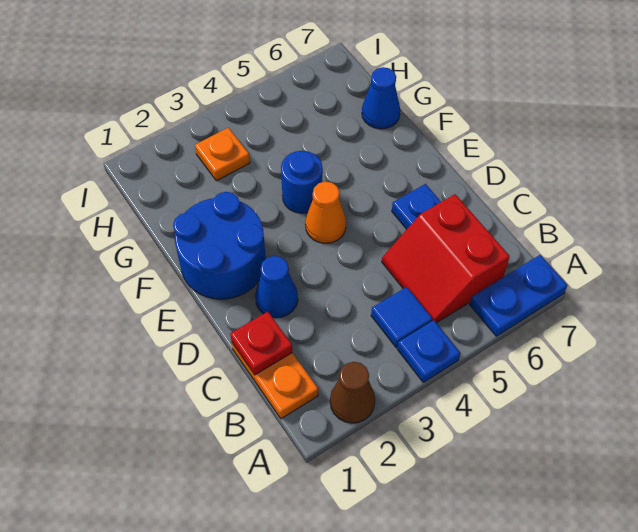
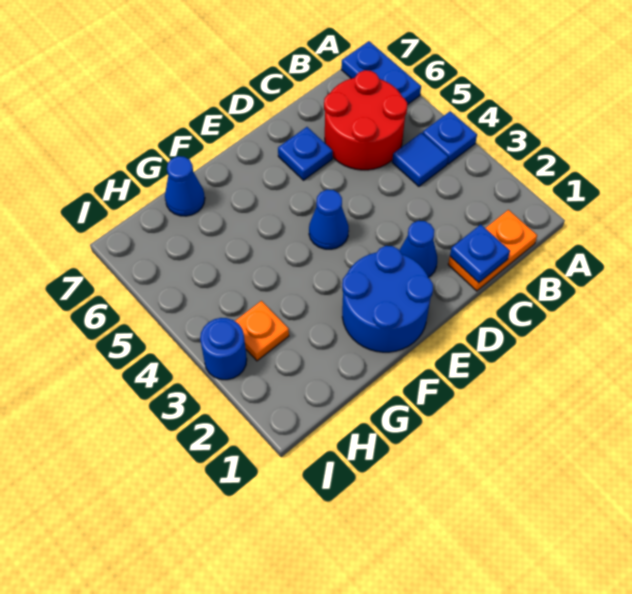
brown 1x1 cone [330,362,375,423] -> none
red 2x2 slope [382,194,510,323] -> red 2x2 round brick [324,70,407,170]
red 1x1 plate [230,312,292,375] -> blue 1x1 plate [450,225,510,283]
orange 1x1 cone [305,181,346,243] -> blue 1x1 cone [309,190,349,249]
blue 1x1 round brick [281,151,323,213] -> blue 1x1 round brick moved to [200,318,247,380]

